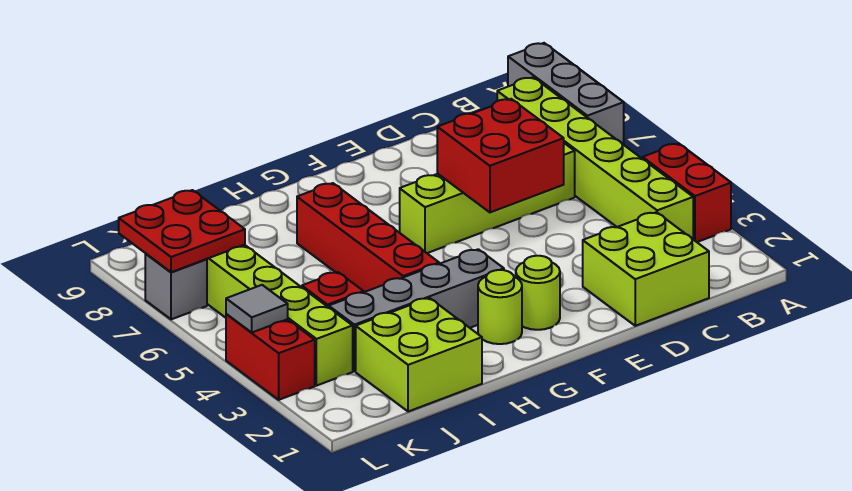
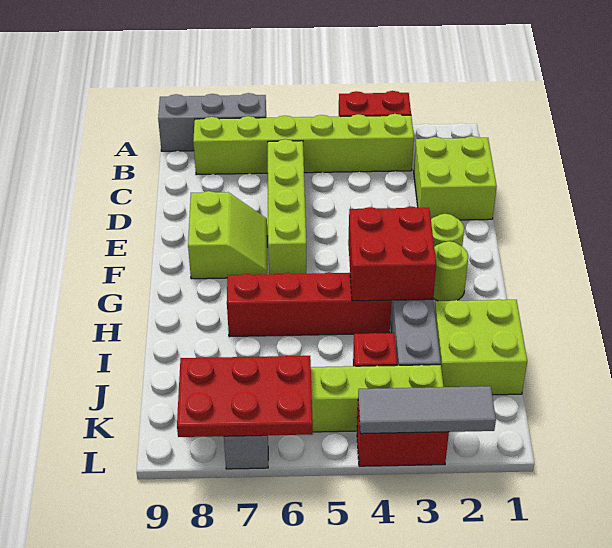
red 2x2 brick [437,99,564,212] -> red 2x2 brick moved to [348,207,436,301]
none -> lime 2x2 slope [188,191,267,279]
red 2x2 plate [119,190,245,272] -> red 2x3 plate [177,356,313,437]
grey 1x1 tile [226,285,288,333] -> grey 1x3 tile [358,386,496,434]

